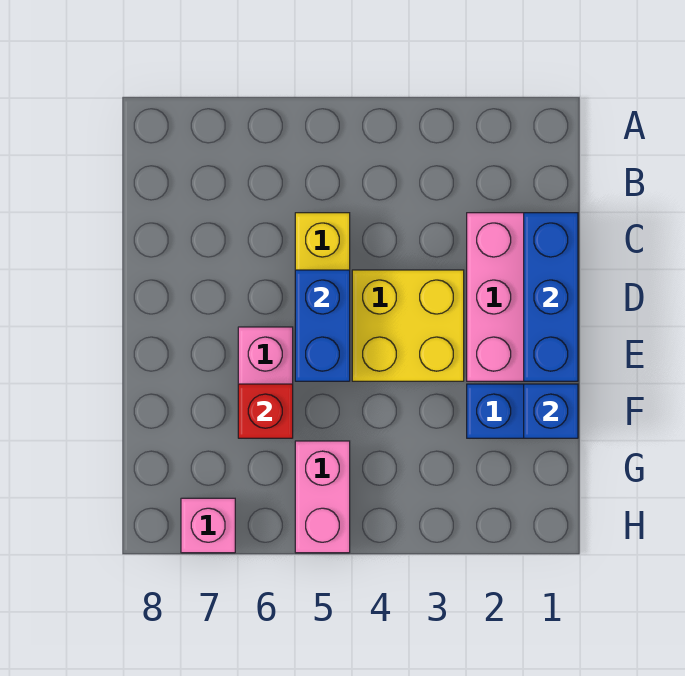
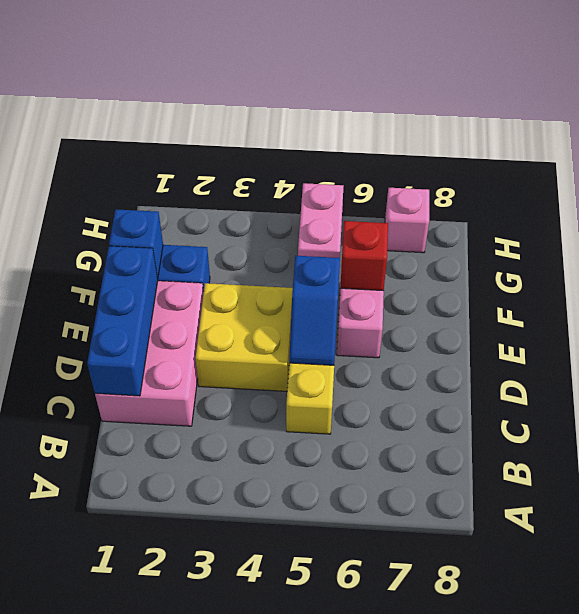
blue 1x2 brick [295,270,350,381] -> blue 1x2 slope [289,256,340,365]

